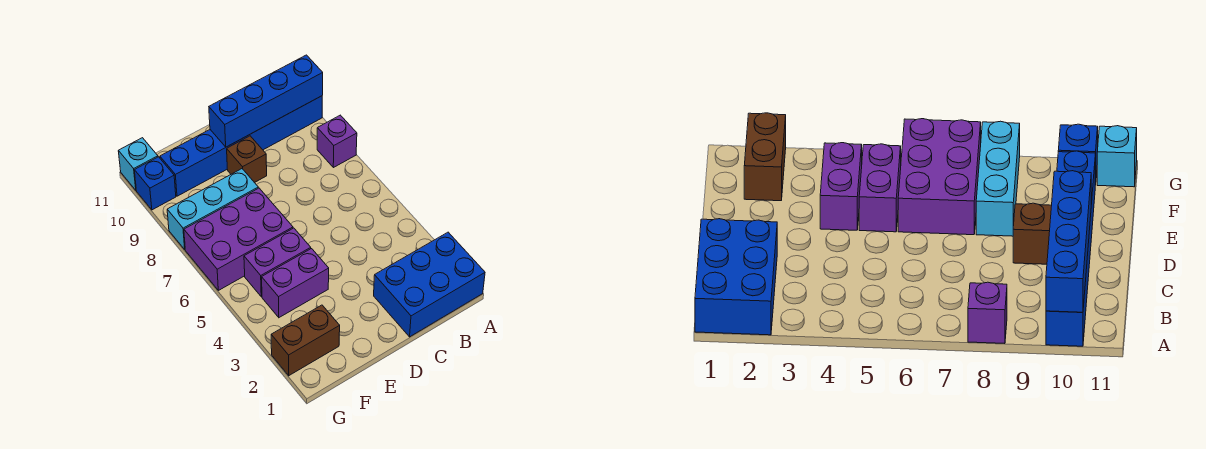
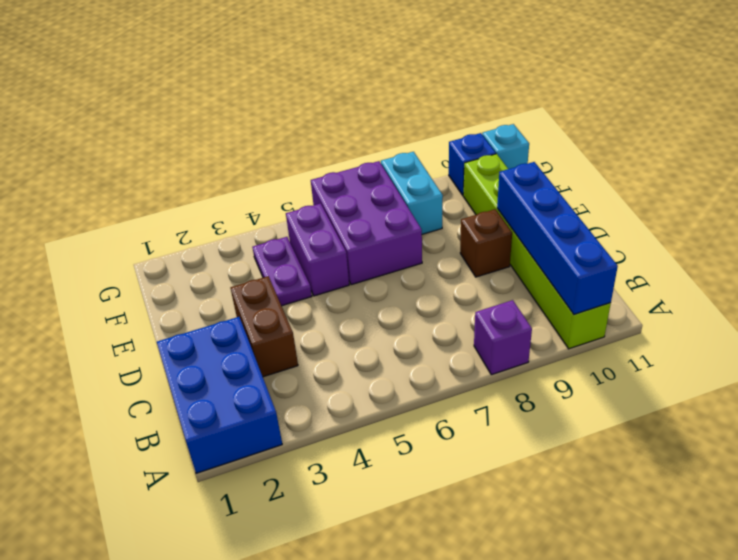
blue 1x6 brick [160,96,322,196] -> lime 1x6 brick [463,154,611,349]
purple 1x2 brick [262,249,329,317] -> purple 1x2 plate [253,237,312,306]
cyan 1x3 brick [167,169,258,249] -> cyan 1x2 brick [381,152,443,234]
brown 1x2 brick [271,305,340,376] -> brown 1x2 brick moved to [231,276,298,377]

